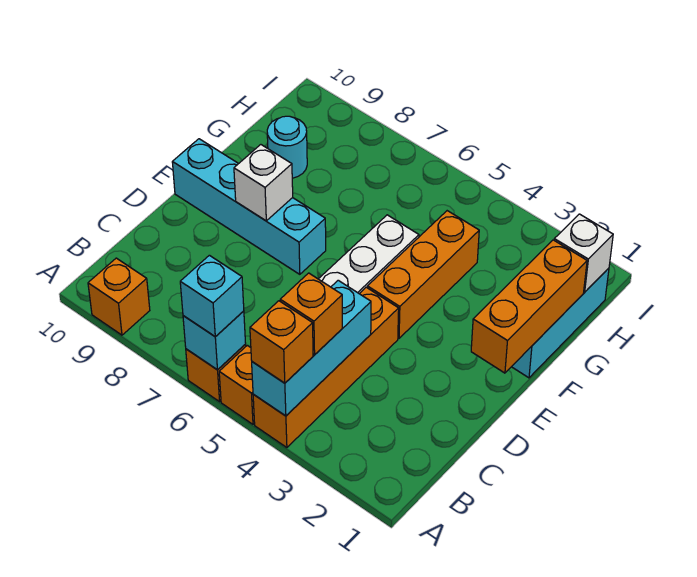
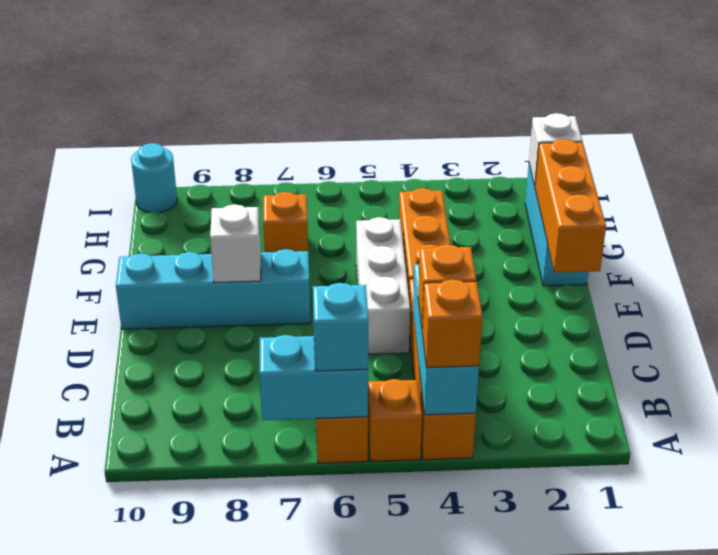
cyan 1x1 brick [183,311,246,370] -> cyan 1x2 brick [260,335,368,420]
orange 1x1 brick [88,258,150,335] -> orange 1x1 brick moved to [263,192,308,252]
cyan 1x1 round brick [267,116,307,178] -> cyan 1x1 round brick moved to [131,143,177,212]

